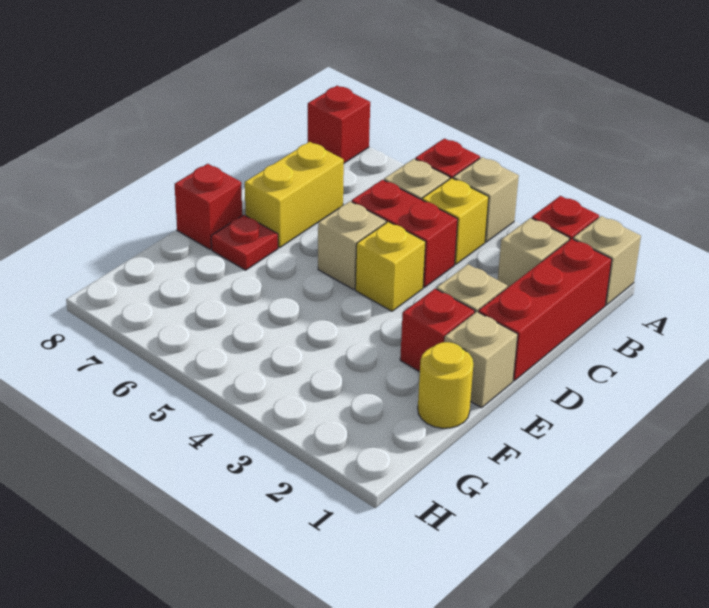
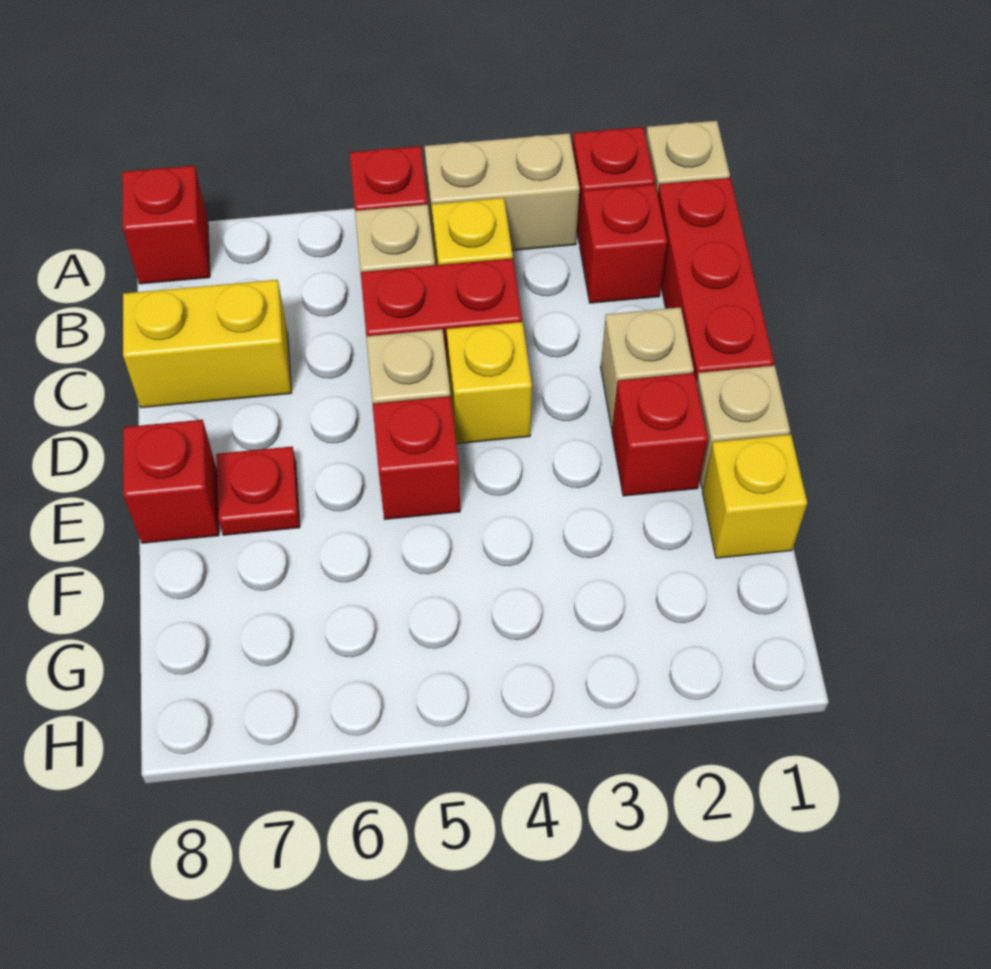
tan 1x1 brick [453,157,519,242] -> tan 1x2 brick [425,133,579,251]
tan 1x1 brick [498,218,569,288] -> red 1x1 brick [580,184,667,303]
yellow 1x2 brick [245,142,344,248] -> yellow 1x2 brick turned to [123,280,291,408]
none -> red 1x1 brick [373,396,460,519]
yellow 1x1 round brick [418,342,473,428] -> yellow 1x1 brick [702,434,807,558]

